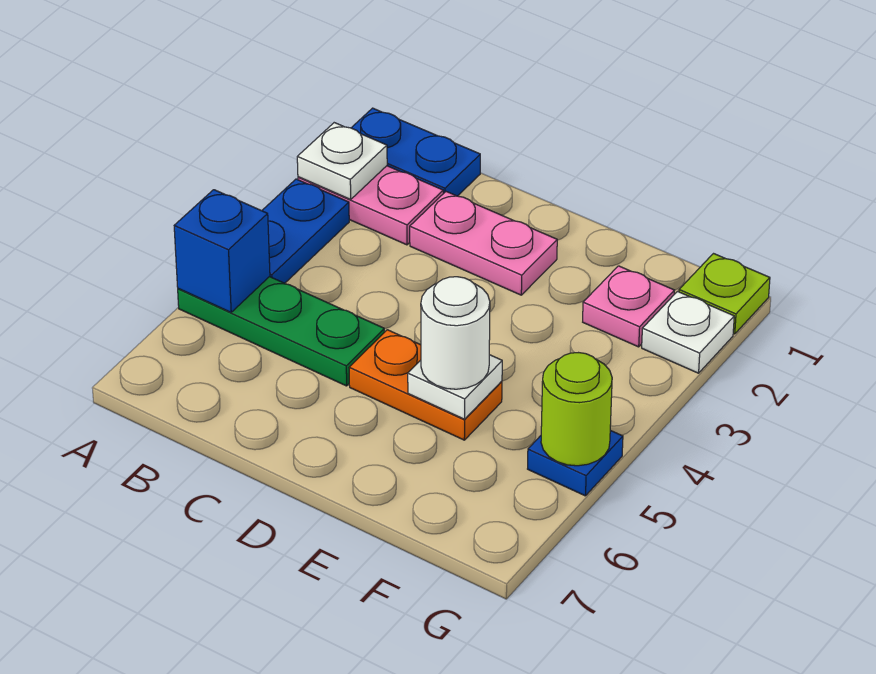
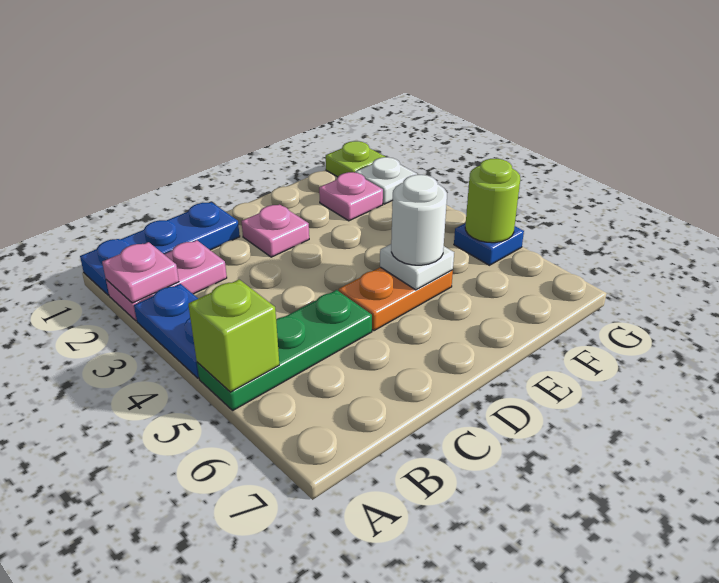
blue 1x2 plate [352,108,480,196] -> blue 1x3 plate [80,202,240,295]
white 1x1 plate [297,123,387,199] -> pink 1x1 plate [102,242,179,303]
blue 1x1 brick [174,190,270,312] -> lime 1x1 brick [188,280,279,392]
pink 1x2 plate [410,192,557,295] -> pink 1x1 plate [242,204,309,257]

